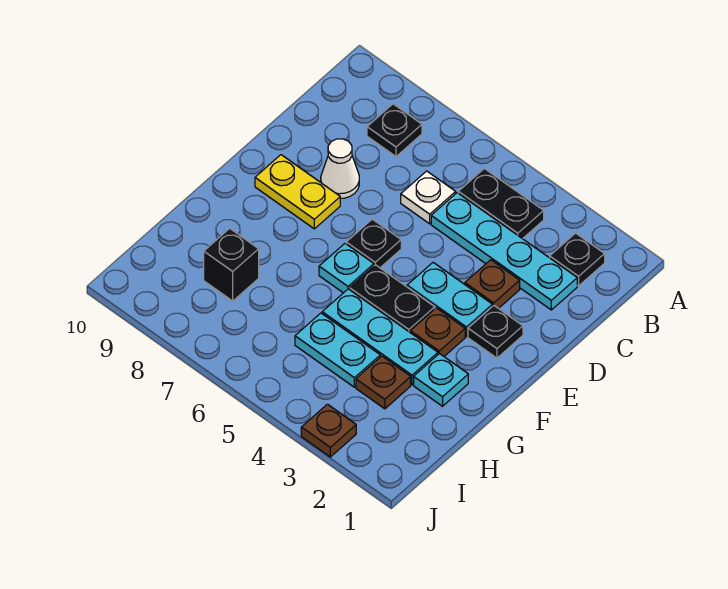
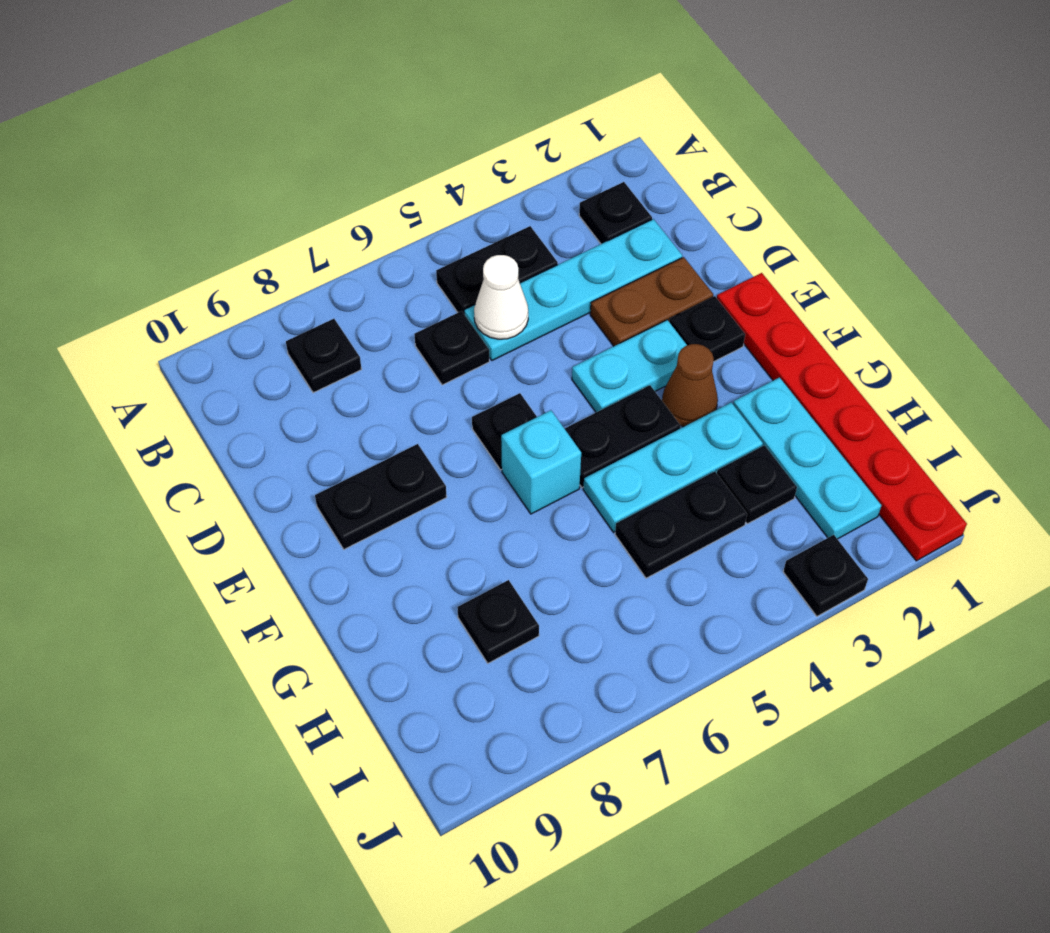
white 1x1 plate [401,171,456,224] -> black 1x1 plate [414,311,489,385]
brown 1x1 plate [465,260,520,308] -> brown 1x2 plate [590,257,713,346]
white 1x1 cone [321,139,359,198] -> white 1x1 cone moved to [474,255,528,339]
none -> red 1x6 plate [717,273,967,561]
yellow 1x2 plate [255,155,340,229] -> black 1x2 plate [315,444,447,549]
brown 1x1 plate [410,308,465,356] -> brown 1x1 cone [662,344,718,427]
cyan 1x1 plate [319,244,374,293] -> cyan 1x1 brick [501,410,581,514]
cyan 1x1 plate [414,353,468,406] -> cyan 1x3 plate [733,377,881,539]
brown 1x1 plate [356,356,411,409] -> black 1x1 plate [717,445,797,524]
cyan 1x2 plate [295,313,380,387] -> black 1x2 plate [615,471,747,578]
black 1x1 brick [204,228,259,301] -> black 1x1 plate [457,580,539,663]
brown 1x1 plate [301,404,356,457] -> black 1x1 plate [783,535,868,616]

